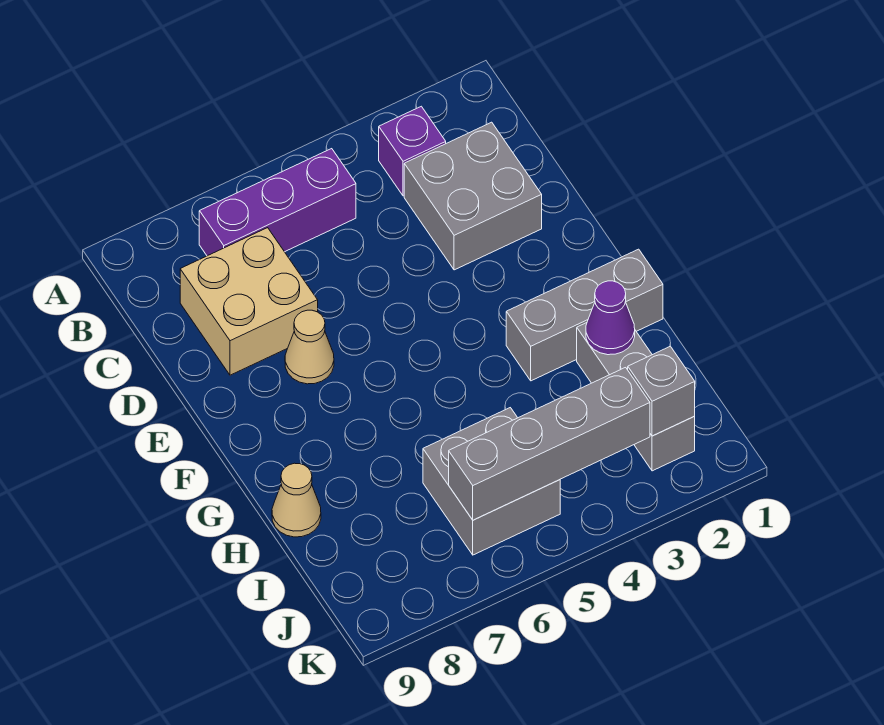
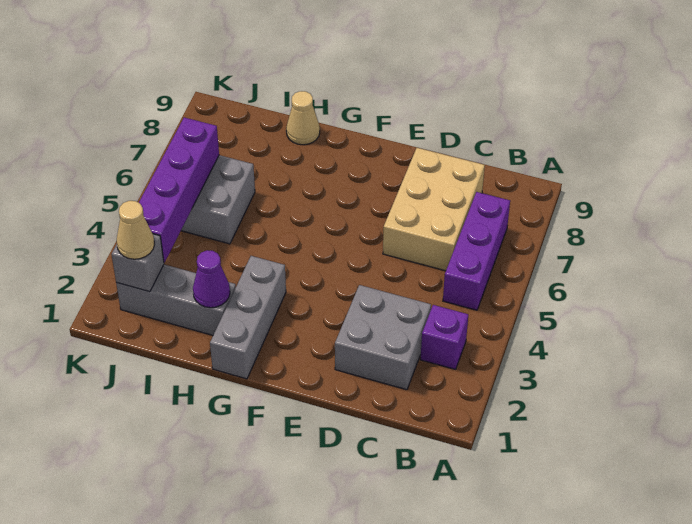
tan 2x2 brick [180,228,318,375] -> tan 2x3 brick [383,148,485,271]
tan 1x1 cone [285,310,334,384] -> tan 1x1 cone moved to [117,201,155,259]
grey 1x4 brick [449,368,650,520] -> purple 1x4 brick [139,117,219,263]

